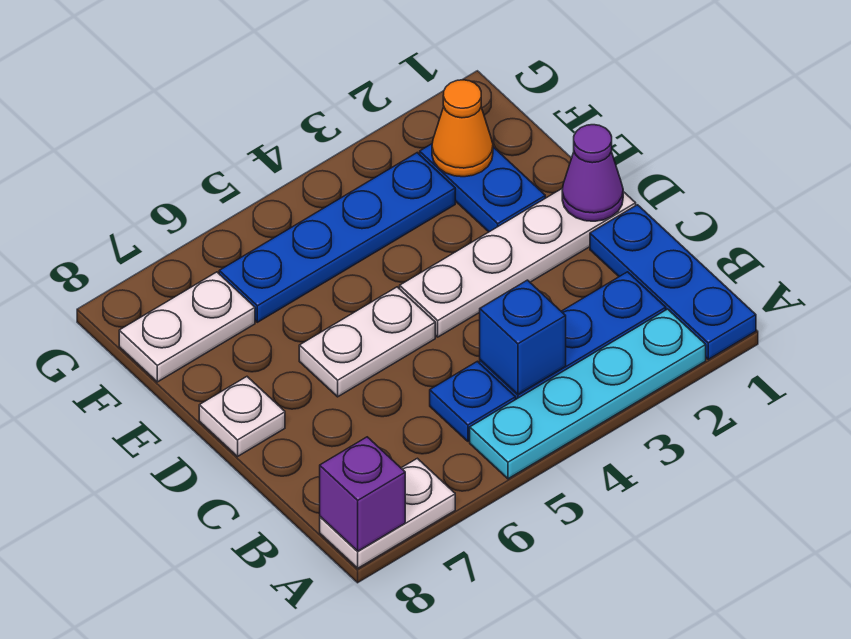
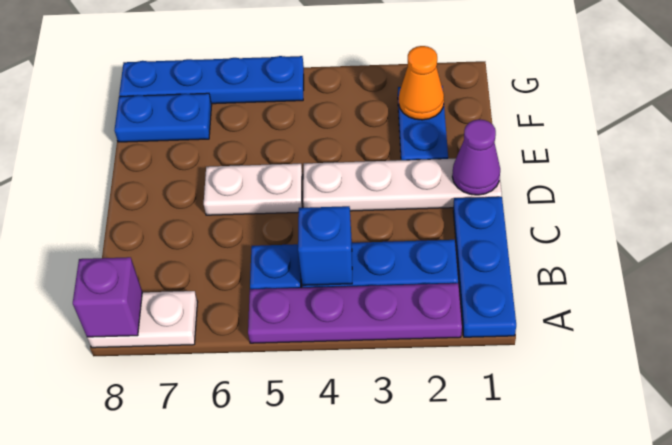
cyan 1x4 plate [470,309,706,479] -> purple 1x4 plate [248,283,462,343]
white 1x1 plate [199,377,285,456] -> none
blue 1x4 plate [219,153,455,322] -> blue 1x4 plate moved to [119,56,304,104]
white 1x2 plate [119,272,255,382] -> blue 1x2 plate [115,93,212,142]

